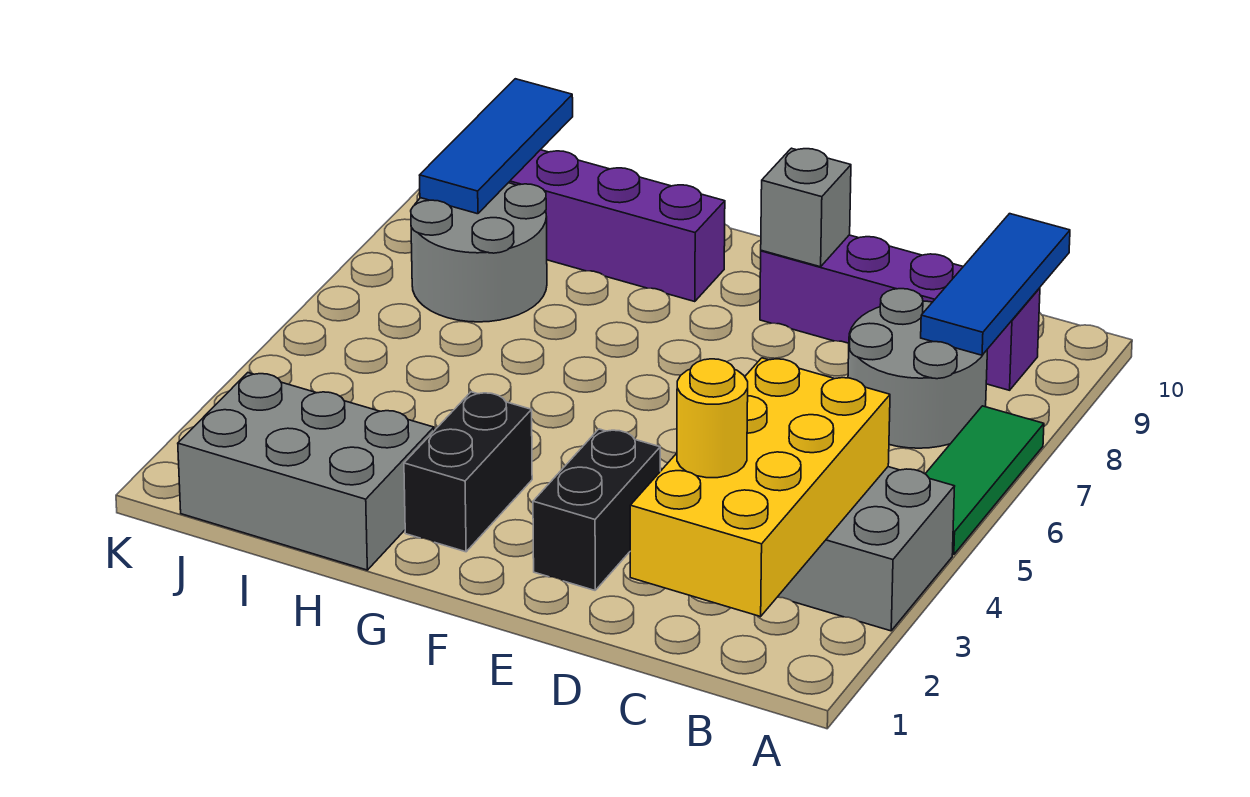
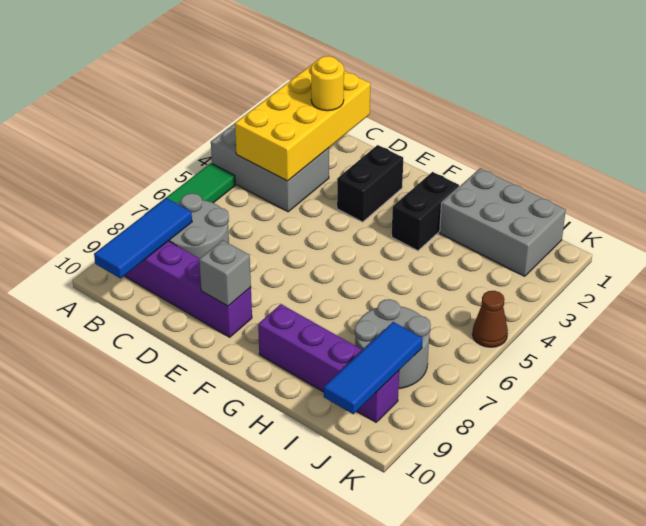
none -> brown 1x1 cone [472,291,508,347]

